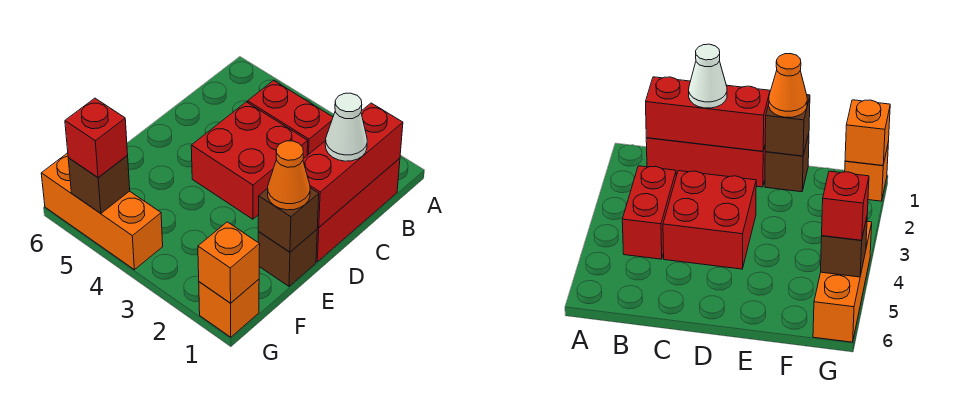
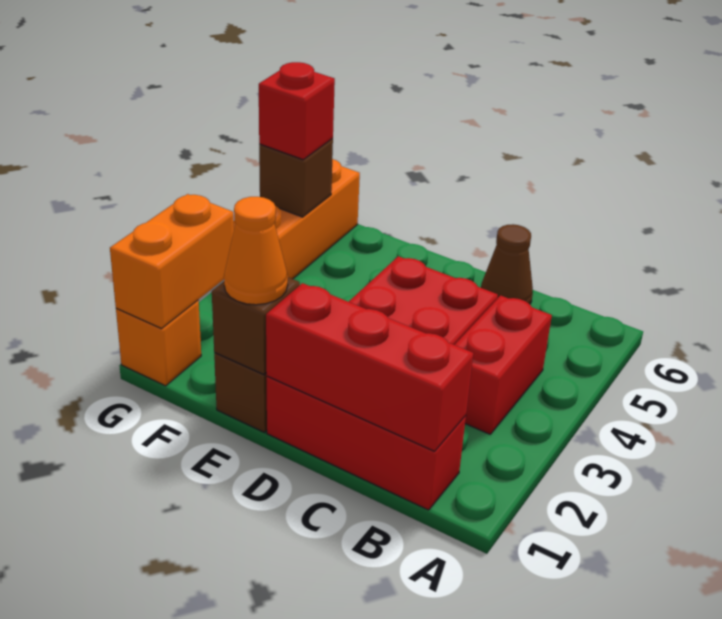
white 1x1 cone [325,93,367,161] -> none
none -> brown 1x1 cone [481,224,533,304]
orange 1x1 brick [198,222,260,303] -> orange 1x2 brick [110,194,234,329]

